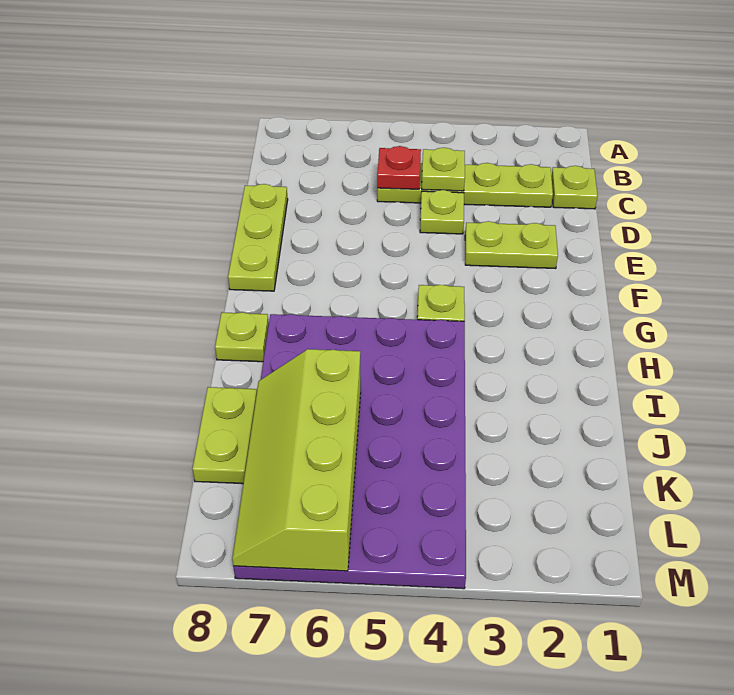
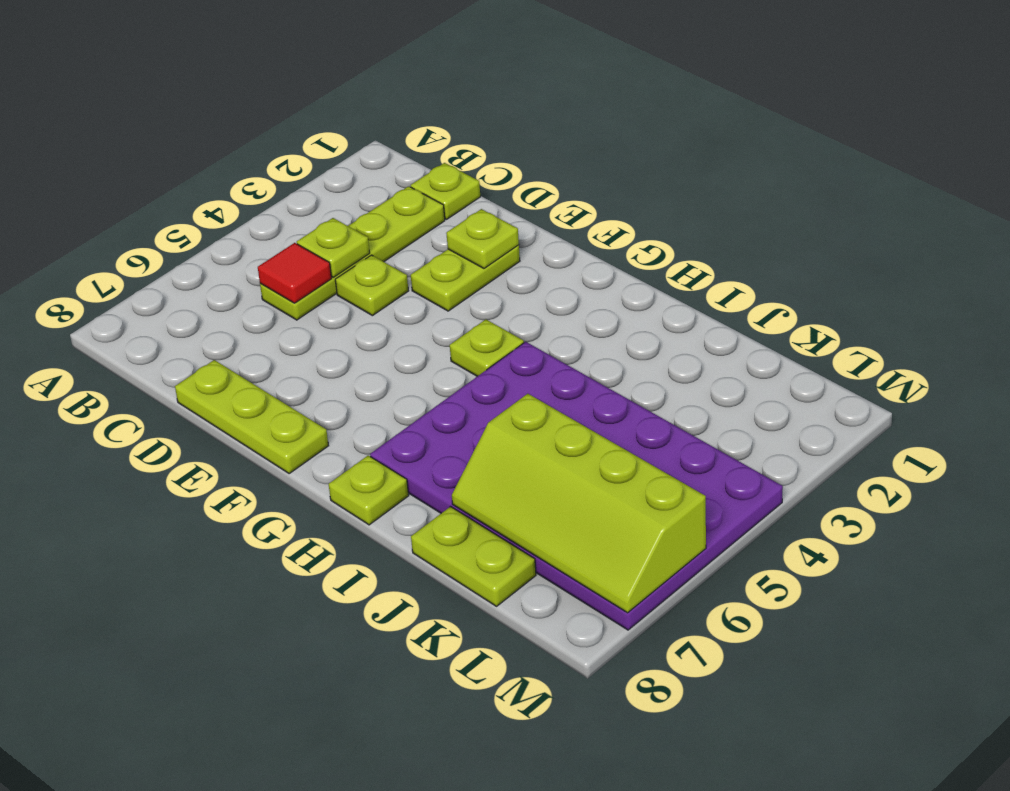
red 1x1 plate [377,146,421,189] -> red 1x1 tile [258,243,332,303]
none -> lime 1x1 plate [446,209,519,268]

